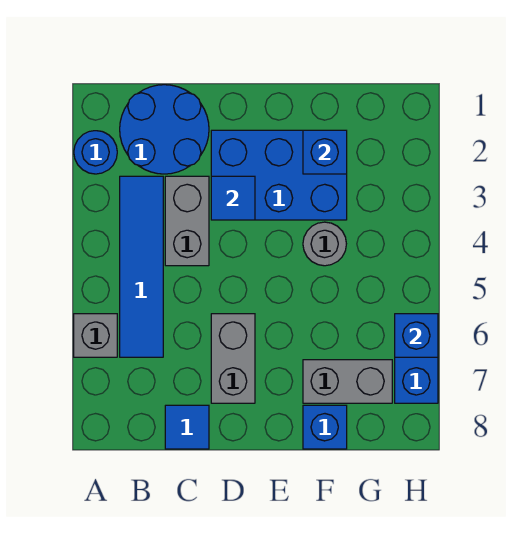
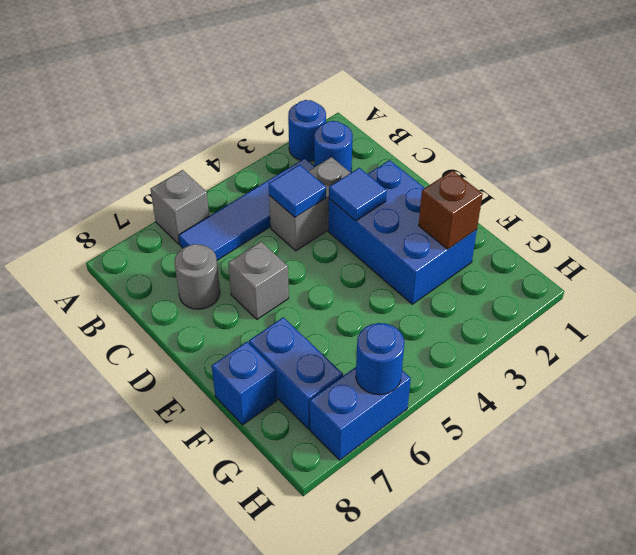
blue 2x2 round brick [120,85,209,174] -> blue 1x1 round brick [314,121,353,173]
blue 1x1 tile [165,405,209,449] -> blue 1x1 tile moved to [269,165,326,217]
grey 1x2 brick [211,314,255,403] -> grey 1x1 brick [228,242,289,319]
blue 1x1 brick [303,130,347,174] -> brown 1x1 brick [419,170,482,249]
grey 1x1 round brick [303,222,346,266] -> grey 1x1 round brick moved to [174,244,220,309]
grey 1x2 brick [303,360,392,403] -> blue 1x2 brick [249,317,343,429]
blue 1x1 brick [395,314,438,357] -> blue 1x1 round brick [356,323,404,395]

